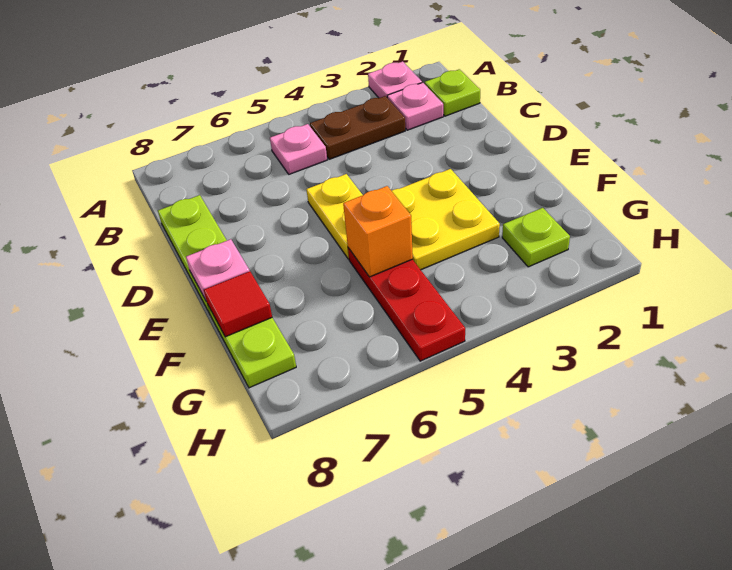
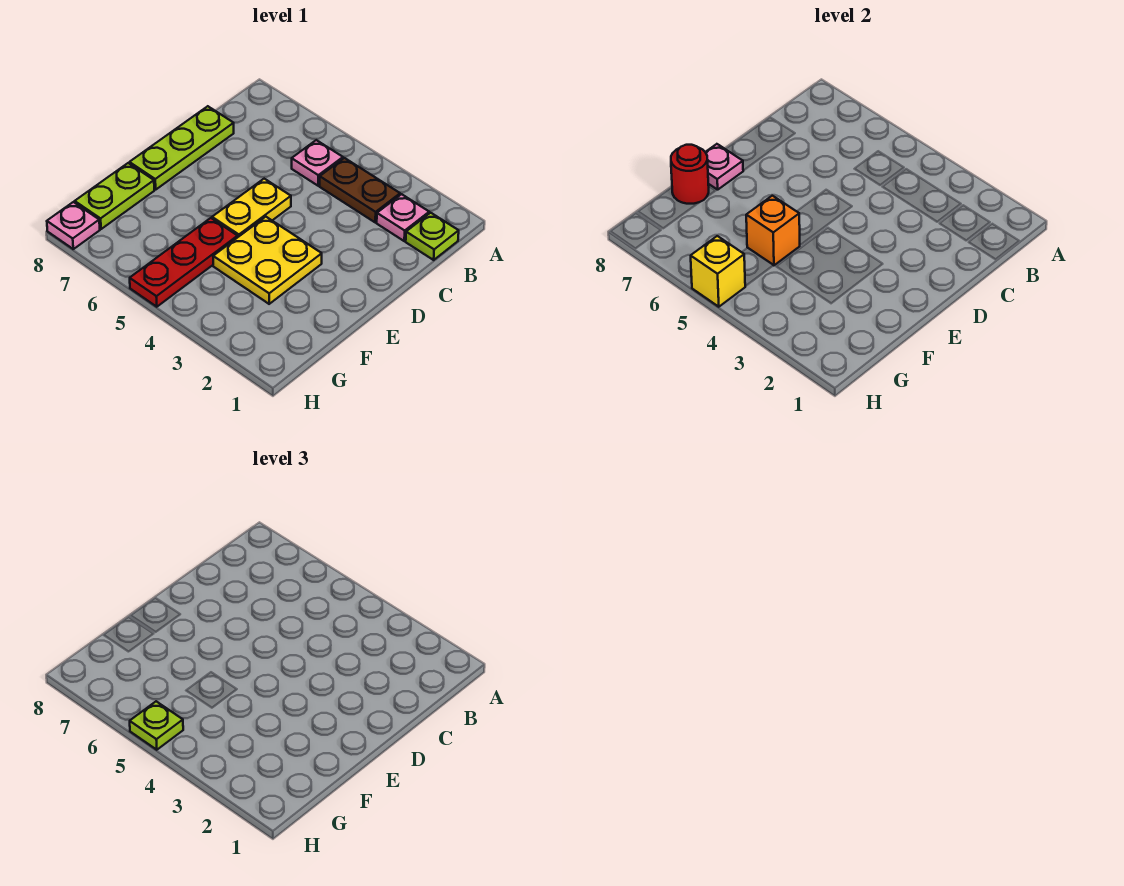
pink 1x1 plate [368,61,422,98] -> pink 1x1 plate moved to [47,202,100,249]
red 1x1 tile [204,271,272,337] -> red 1x1 round brick [671,145,709,204]
lime 1x1 plate [502,208,570,267] -> lime 1x1 plate moved to [130,701,183,750]
none -> yellow 1x1 brick [691,236,745,307]

